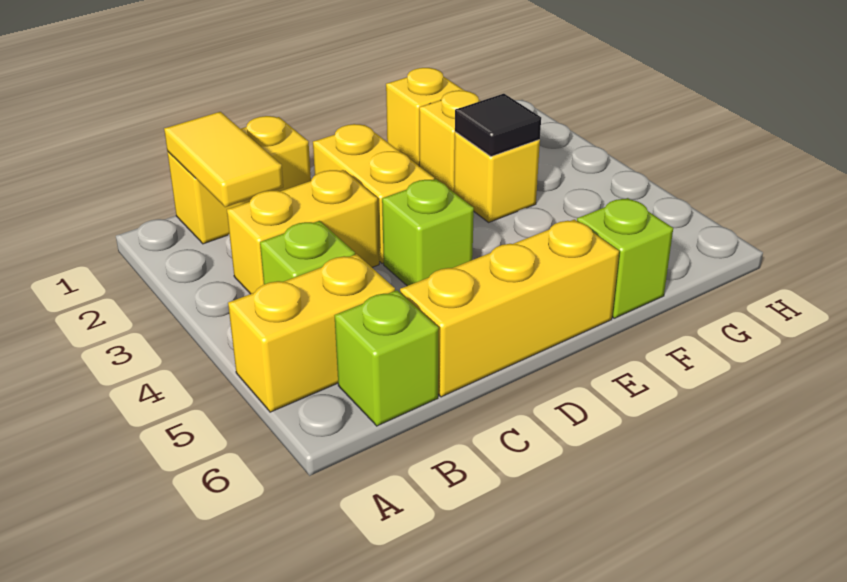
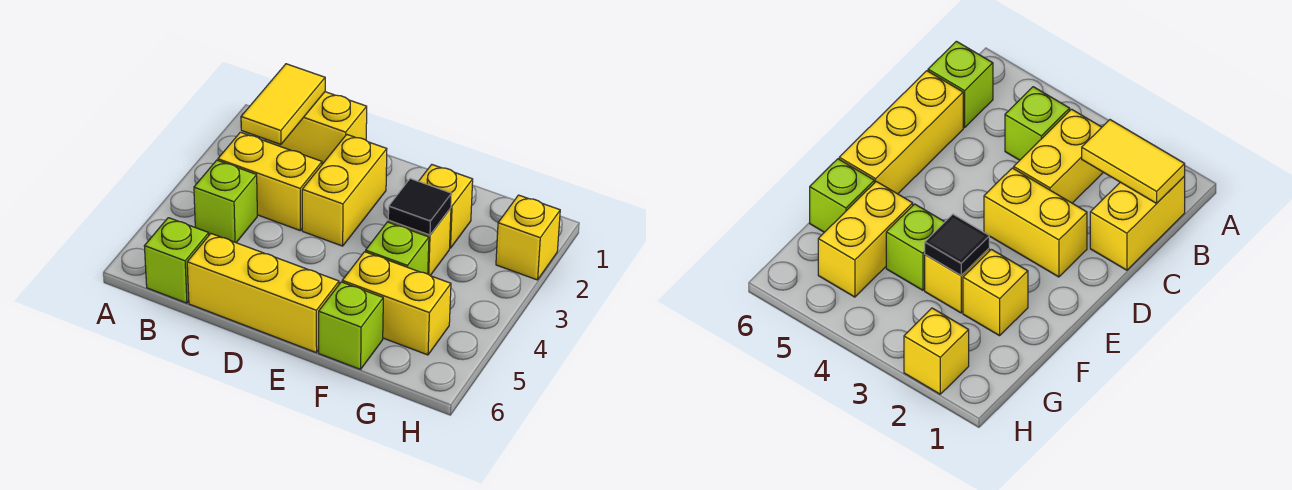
yellow 1x2 brick [228,254,395,412] -> yellow 1x2 brick moved to [342,252,451,355]
lime 1x1 brick [382,179,474,286] -> lime 1x1 brick moved to [366,222,429,274]
yellow 1x1 brick [386,68,465,166] -> yellow 1x1 brick moved to [496,195,560,280]

